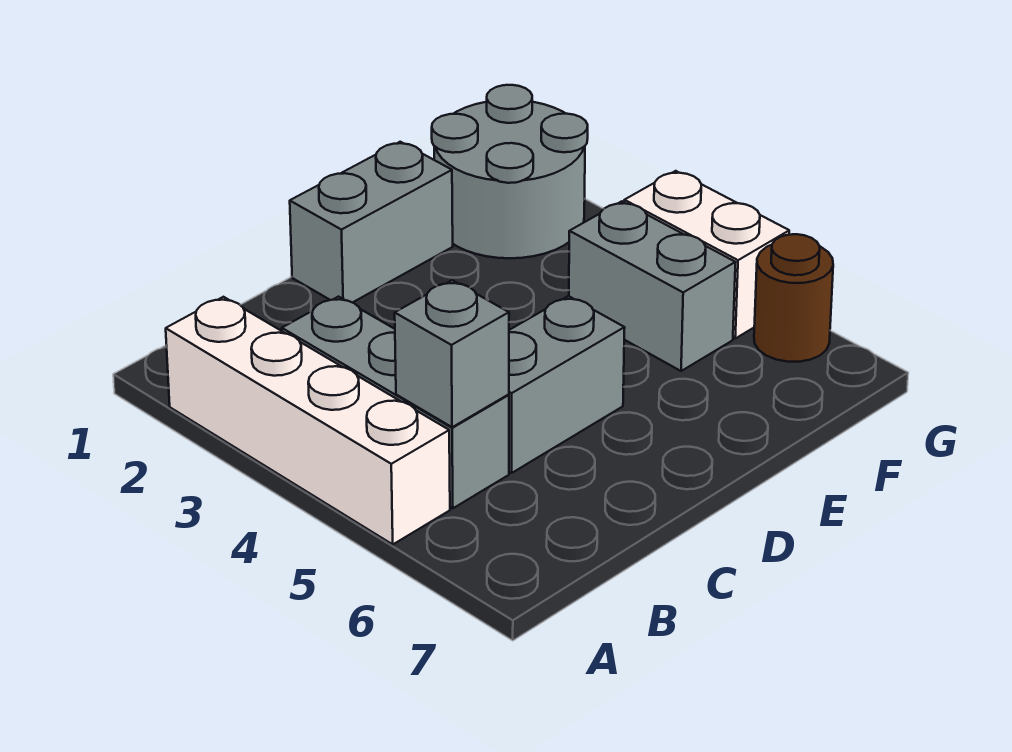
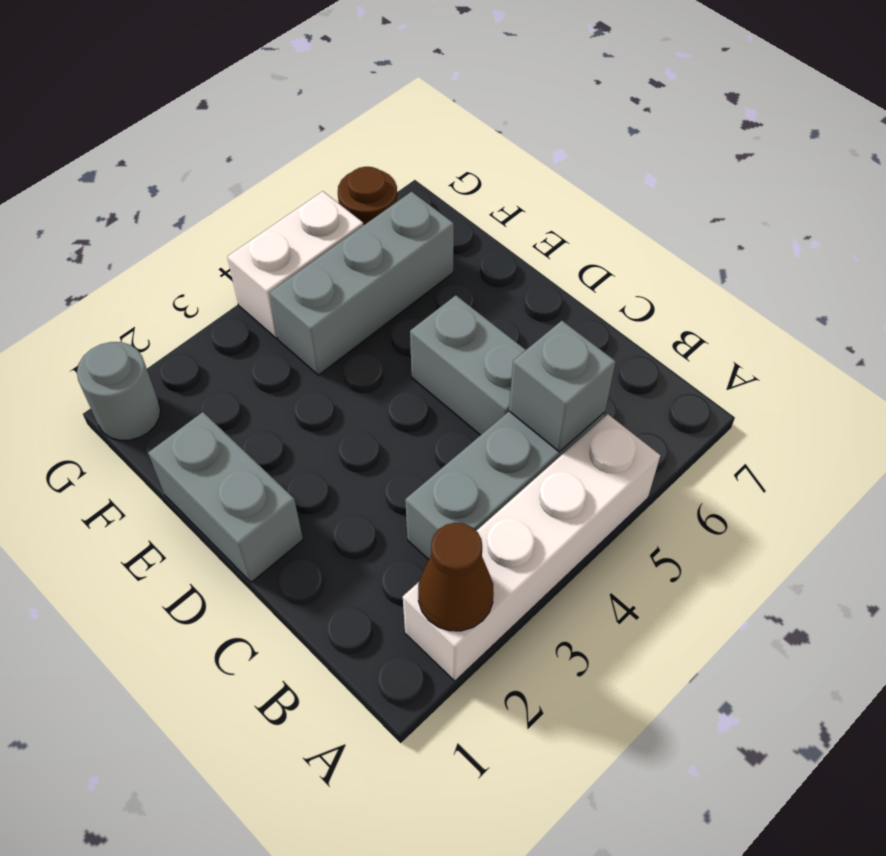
none -> brown 1x1 cone [418,523,494,631]
grey 2x2 round brick [432,85,588,258] -> grey 1x1 round brick [77,342,161,440]
grey 1x2 brick [569,201,735,371] -> grey 1x3 brick [269,192,454,375]

